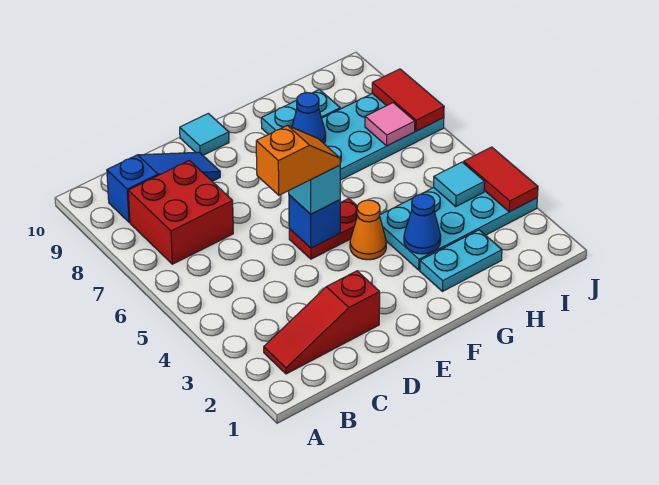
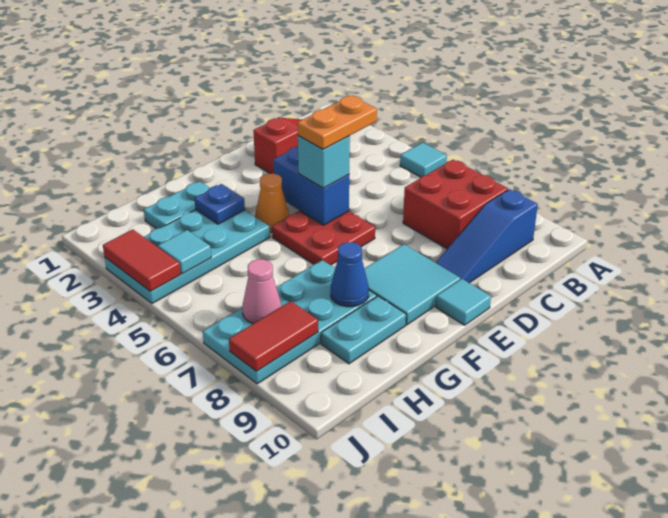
none -> cyan 1x1 tile [400,143,447,177]
orange 1x2 slope [256,126,340,195] -> orange 1x2 plate [297,96,377,149]
red 1x2 plate [289,199,358,259] -> red 2x2 plate [272,211,375,265]
blue 1x1 brick [289,195,340,248] -> blue 1x2 brick [273,147,349,225]
none -> cyan 2x2 tile [364,244,460,325]
blue 1x1 cone [404,194,441,254] -> blue 1x1 plate [194,184,245,224]
pink 1x1 tile [365,103,415,146] -> pink 1x1 cone [242,259,282,324]
red 1x2 tile [372,69,444,131] -> red 1x2 tile turned to [229,301,318,371]

